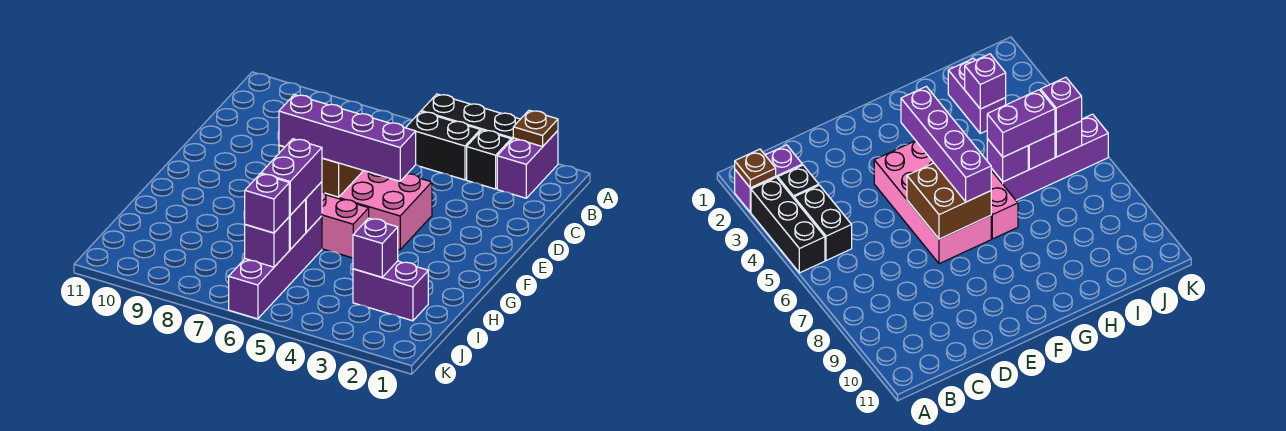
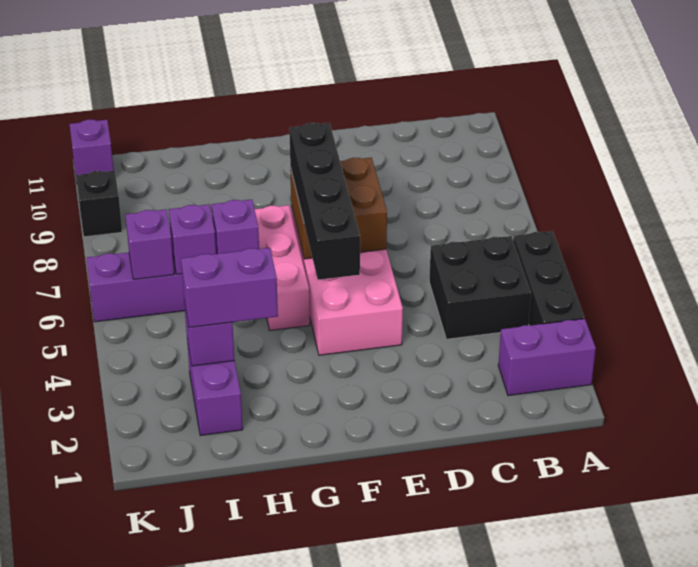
brown 1x1 plate [513,110,558,147] -> none
black 1x1 brick [467,130,511,189] -> black 1x1 brick moved to [76,171,122,237]
black 1x2 brick [406,112,480,180] -> black 2x2 brick [429,236,531,339]
purple 1x4 brick [279,95,416,181] -> black 1x4 brick [289,123,360,280]
purple 1x2 brick [261,139,322,215] -> purple 1x2 brick moved to [181,248,278,327]
purple 1x1 brick [245,174,290,233] -> purple 1x1 brick moved to [70,119,114,182]

